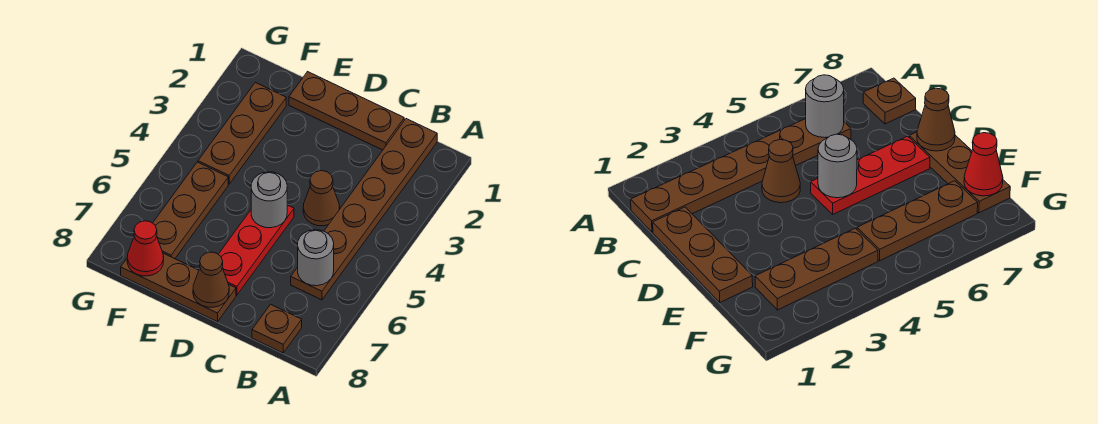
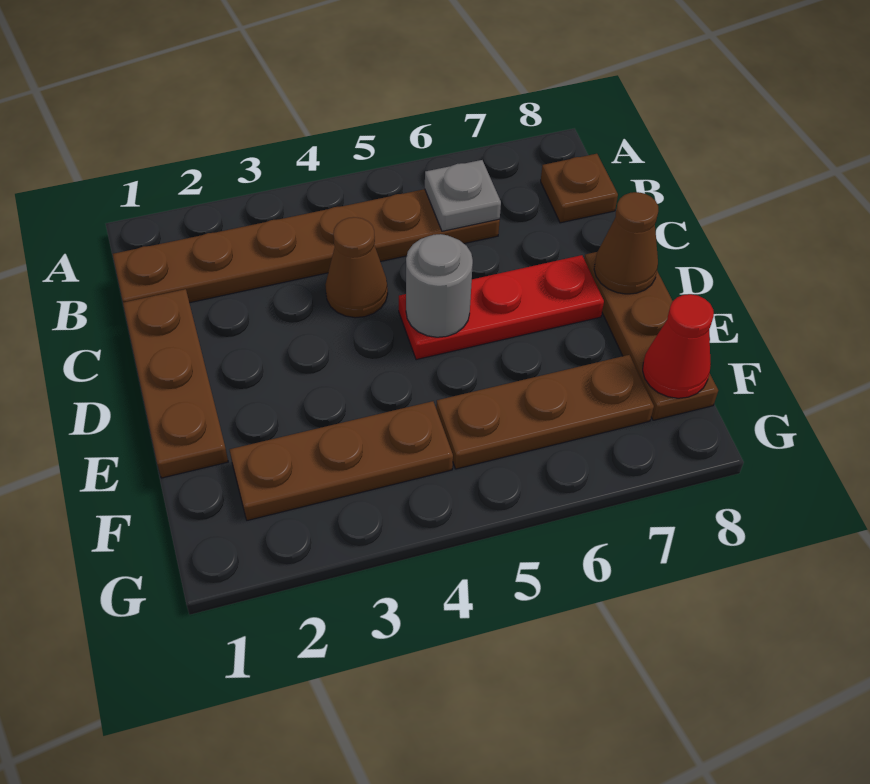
grey 1x1 round brick [298,230,334,286] -> grey 1x1 plate [425,160,501,231]

